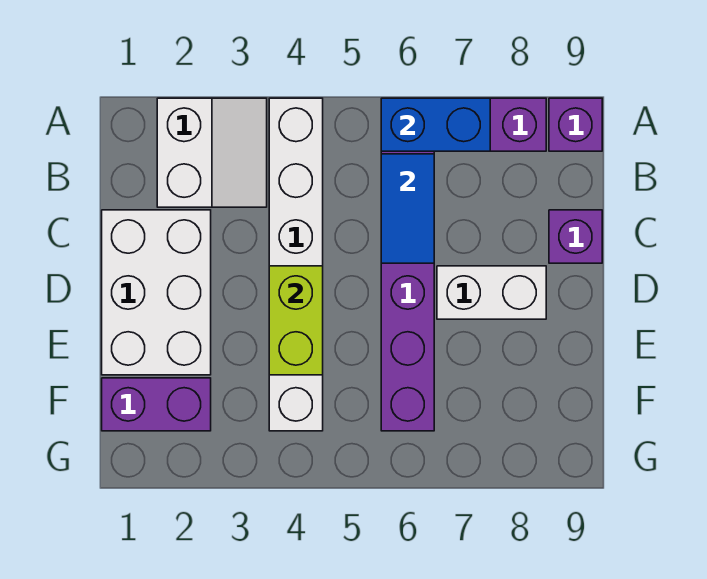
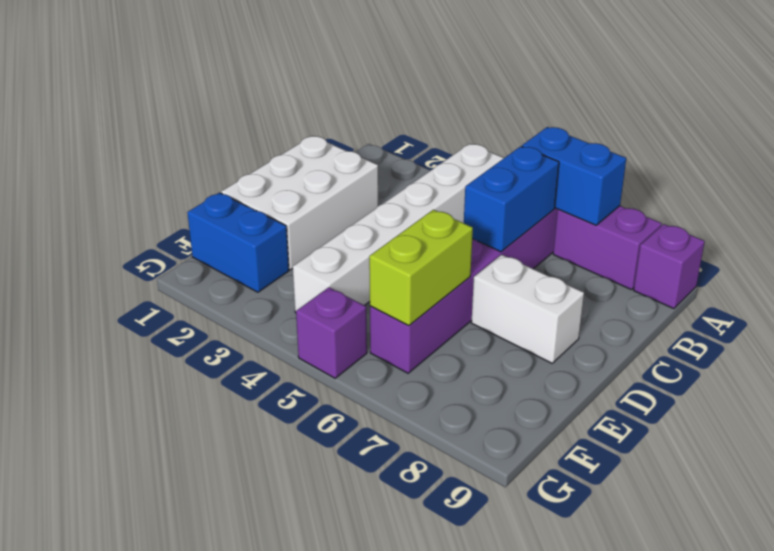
white 2x2 slope [157,98,267,207] -> none
blue 1x2 tile [381,154,434,263] -> blue 1x2 brick [464,146,559,252]
purple 1x1 brick [549,210,602,263] -> purple 1x1 brick moved to [296,287,367,378]
lime 1x2 brick [269,266,323,375] -> lime 1x2 brick moved to [369,210,473,326]
purple 1x2 brick [102,378,211,431] -> blue 1x2 brick [187,193,289,292]

